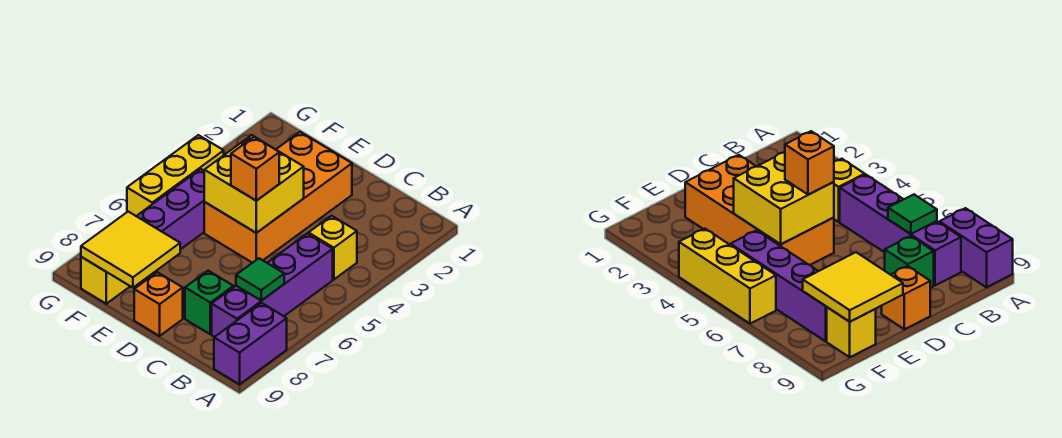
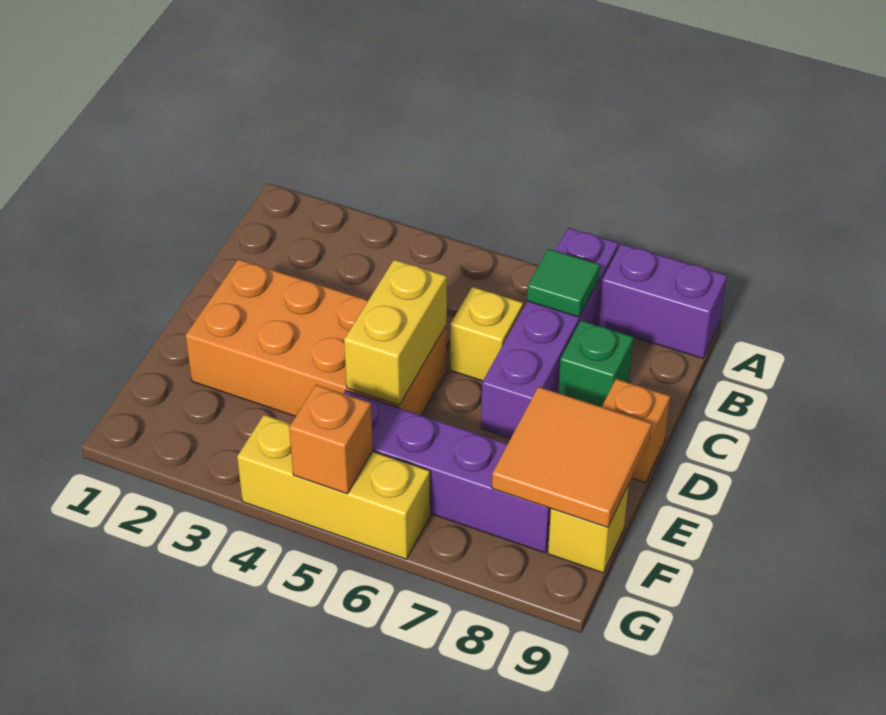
yellow 1x1 brick [309,216,357,279] -> yellow 1x1 brick moved to [450,287,523,381]
purple 1x4 brick [212,233,333,337] -> purple 1x4 brick turned to [481,228,618,438]
yellow 2x2 brick [204,135,304,233] -> yellow 1x2 brick [344,260,447,405]
orange 1x1 brick [231,137,279,201] -> orange 1x1 brick moved to [289,385,373,494]
yellow 2x2 tile [81,212,180,288] -> orange 2x2 tile [492,387,652,527]

